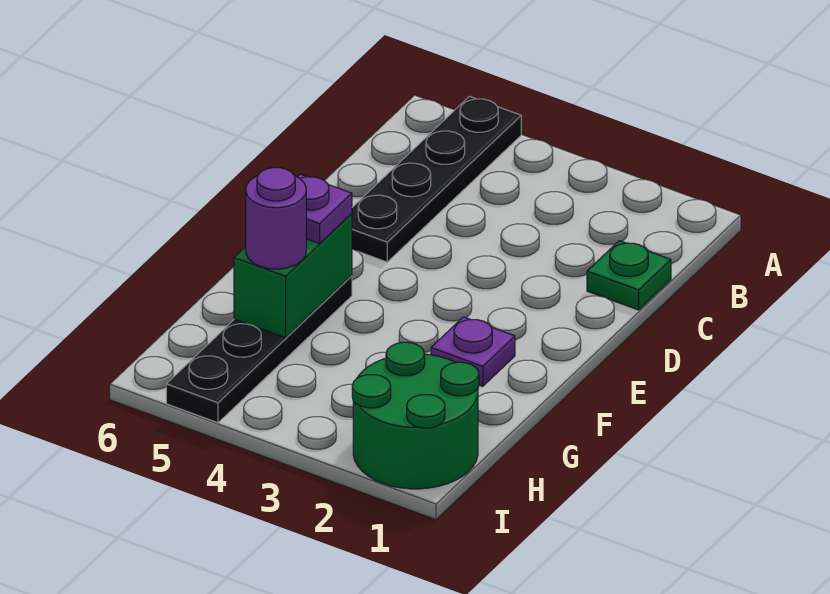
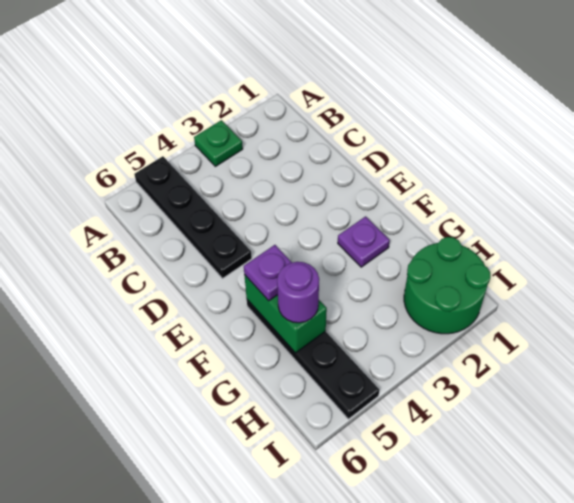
green 1x1 plate [587,241,671,310] -> green 1x1 plate moved to [194,120,243,166]

